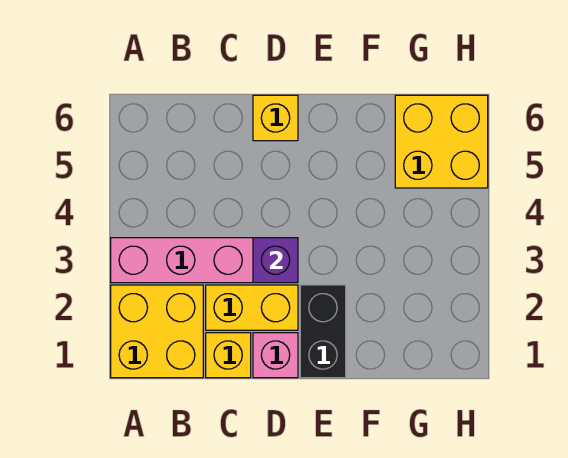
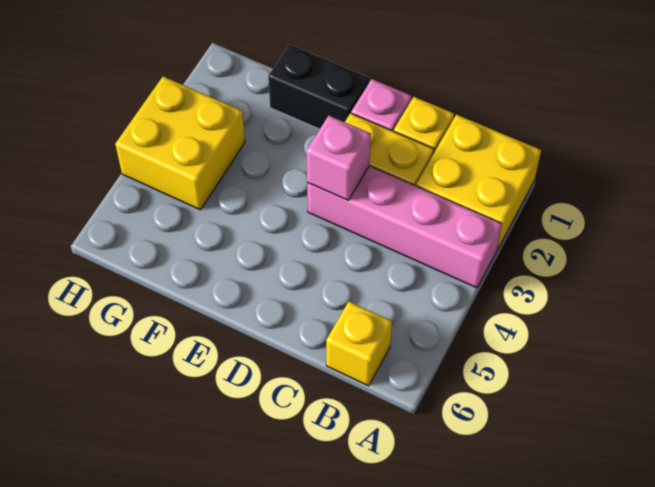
purple 1x1 brick [253,238,298,283] -> pink 1x1 brick [306,116,371,200]
yellow 1x1 brick [253,95,298,141] -> yellow 1x1 brick moved to [326,302,392,386]
black 1x2 brick [300,285,346,378] -> black 1x2 brick turned to [268,44,370,129]
yellow 2x2 brick [395,95,488,188] -> yellow 2x2 brick moved to [115,76,245,210]

